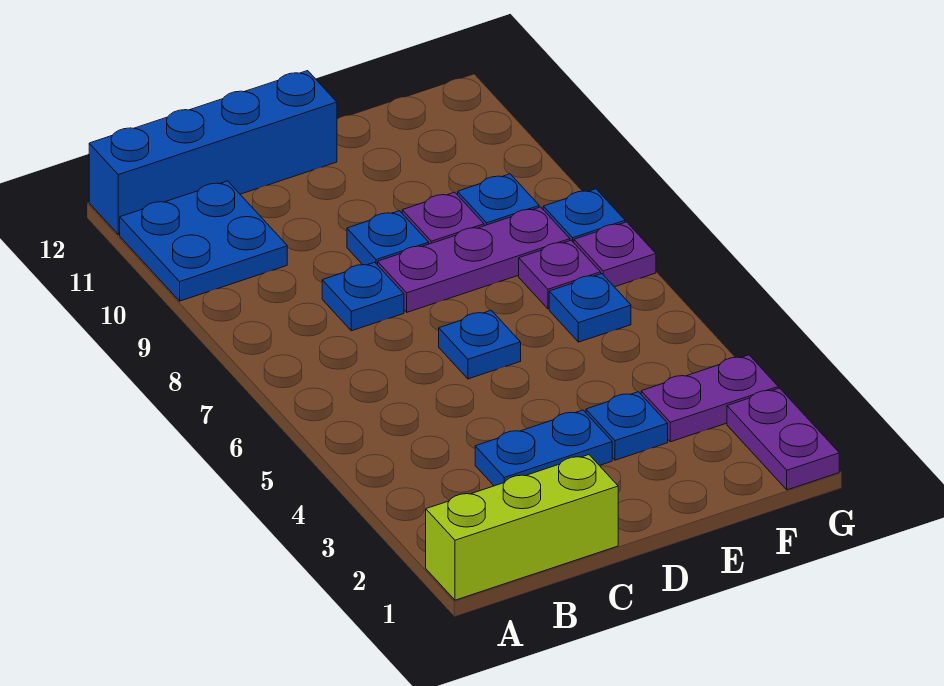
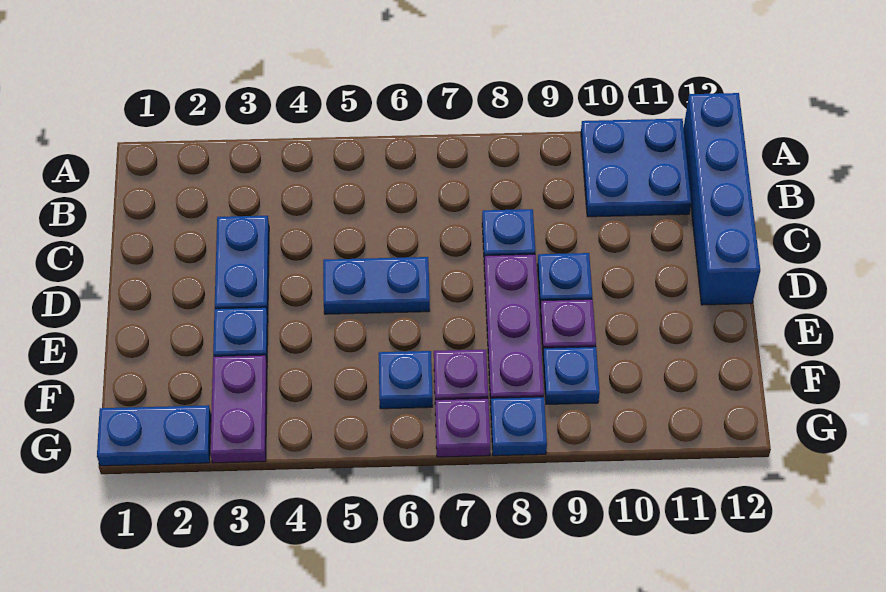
lime 1x3 brick [426,455,618,600] -> none
blue 1x1 plate [439,310,521,379] -> blue 1x2 plate [323,257,430,314]
purple 1x2 plate [727,388,839,490] -> blue 1x2 plate [97,405,211,466]

